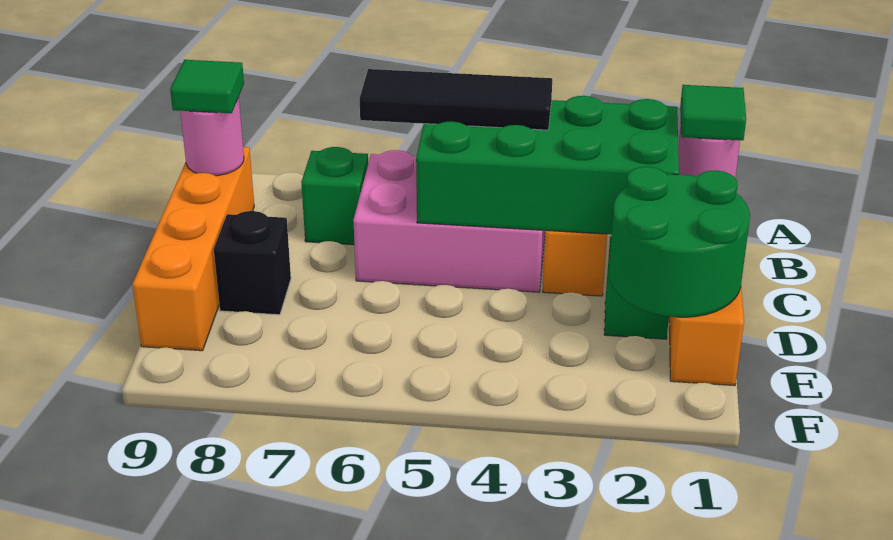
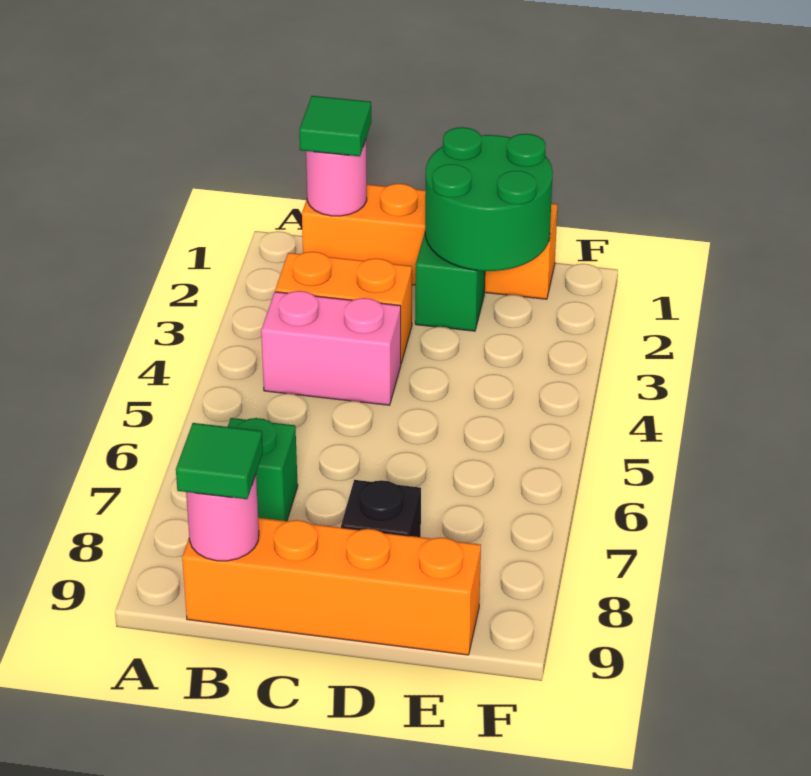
green 2x4 brick [416,96,679,234] -> none
pink 2x3 brick [353,150,545,292] -> pink 1x2 brick [261,291,401,405]
black 1x3 tile [360,69,552,130] -> none

